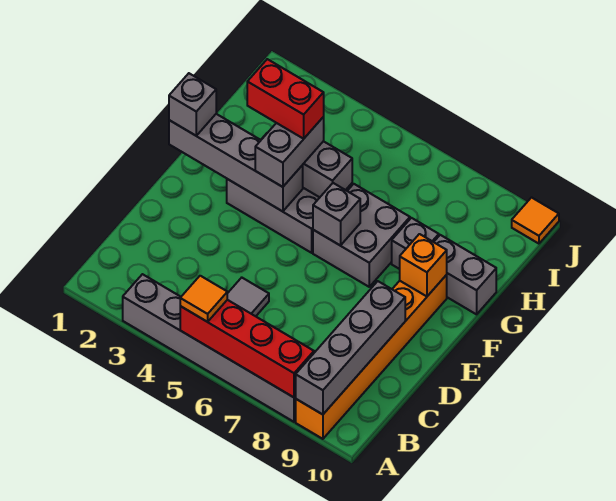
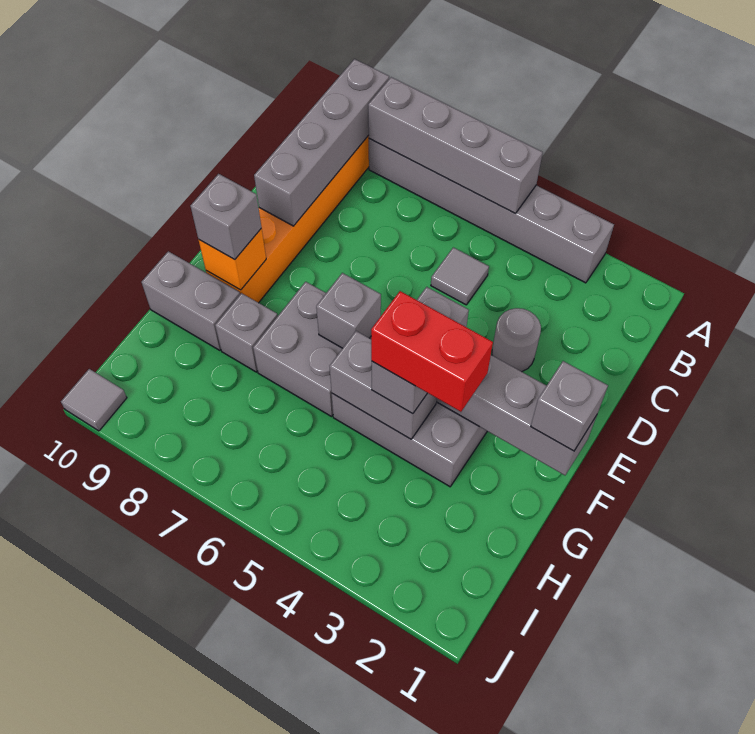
red 1x4 brick [180,300,314,397] -> grey 1x4 brick [368,77,543,213]
orange 1x1 tile [180,276,227,322] -> none
none -> grey 1x1 round brick [492,308,541,372]
none -> grey 1x1 brick [191,174,262,259]
orange 1x1 tile [512,198,559,244] -> grey 1x1 tile [61,369,127,431]

